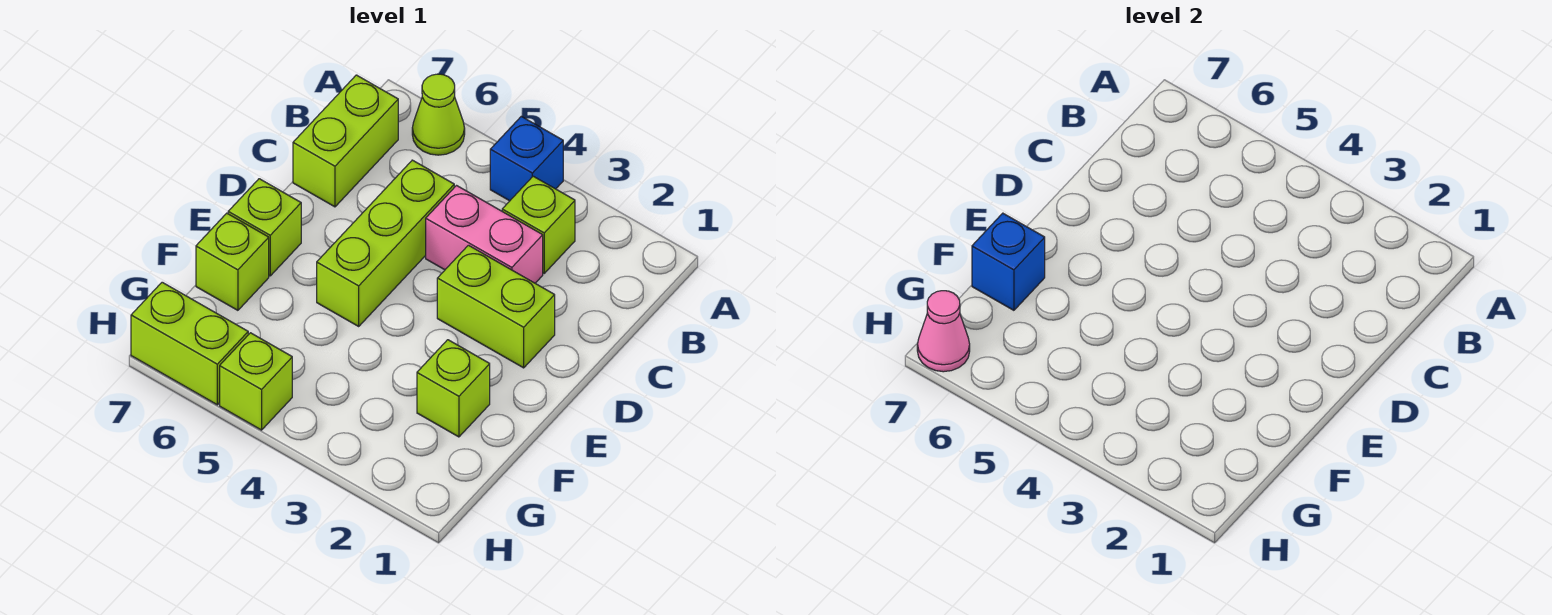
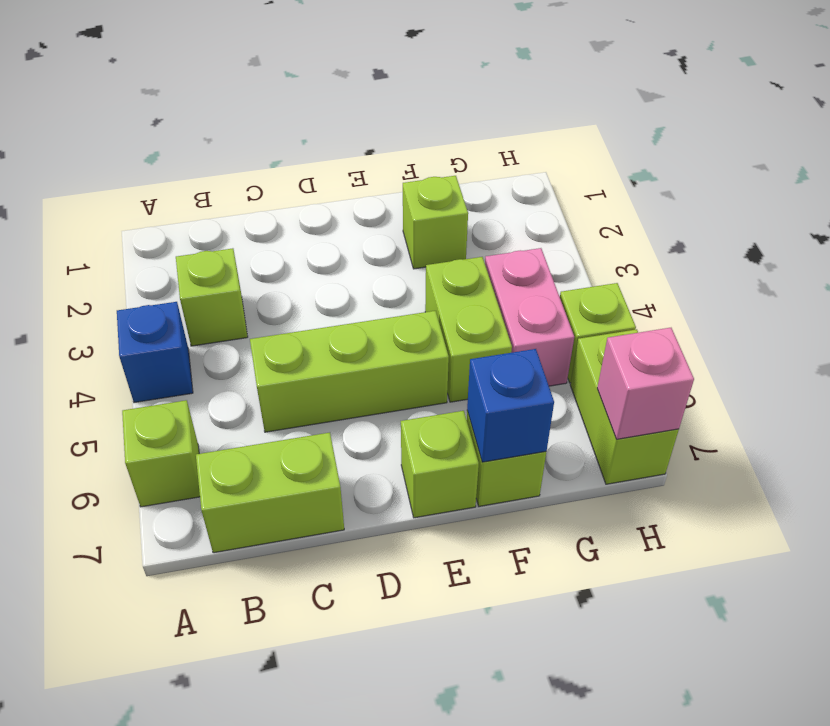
lime 1x1 cone [412,74,465,155] -> lime 1x1 brick [122,400,200,507]
pink 1x2 brick [426,186,543,283] -> pink 1x2 brick moved to [485,248,574,386]
lime 1x2 brick [437,245,555,368] -> lime 1x2 brick moved to [425,257,512,402]
pink 1x1 cone [917,291,970,372] -> pink 1x1 brick [597,328,694,439]

